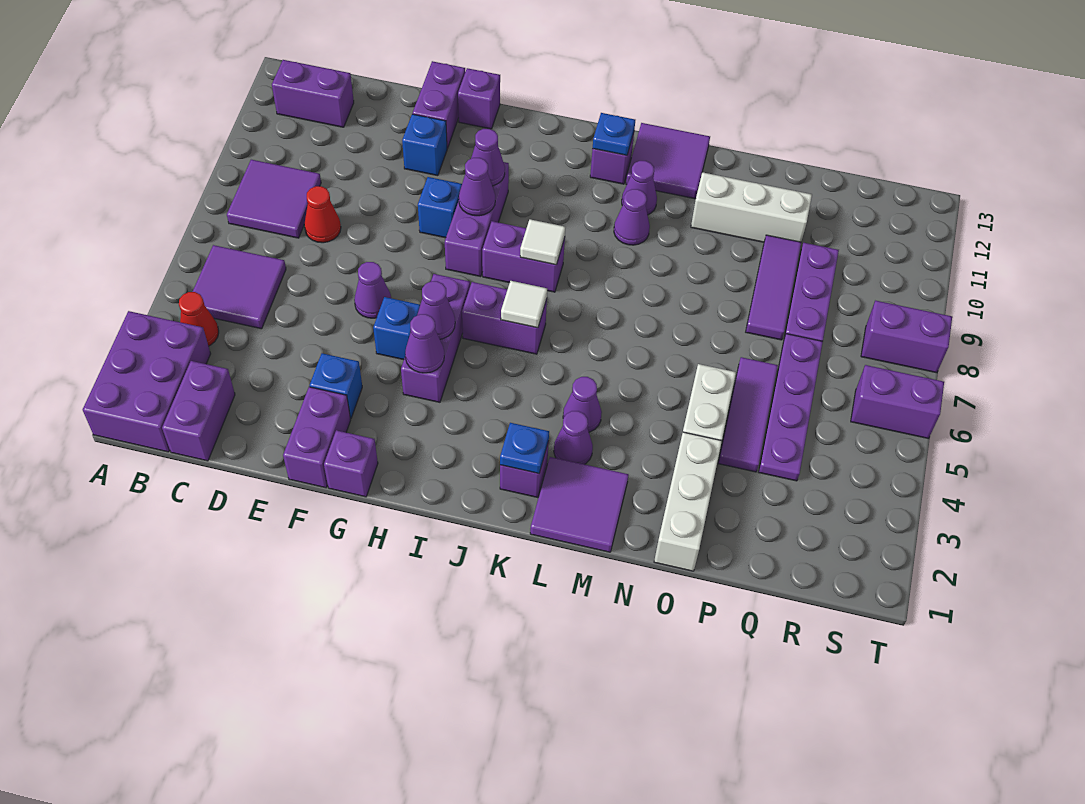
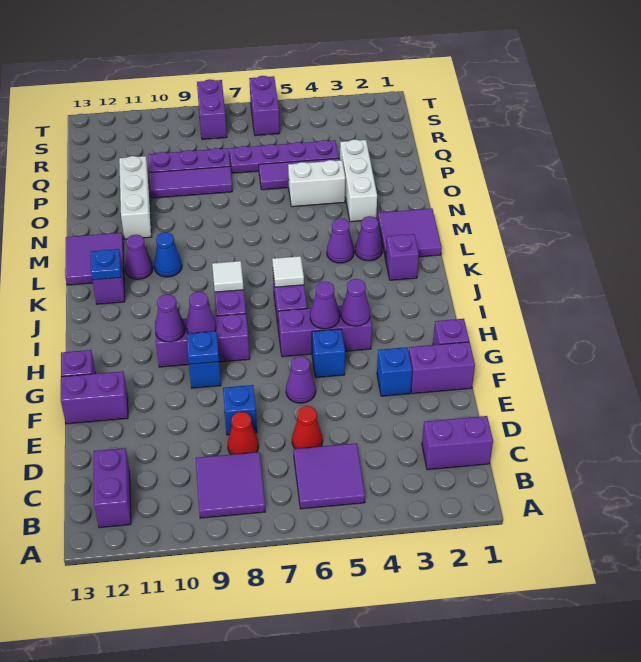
purple 2x3 brick [83,311,211,452] -> none
red 1x1 cone [179,292,219,346] -> red 1x1 cone moved to [292,406,323,449]
blue 1x1 brick [402,114,447,176] -> blue 1x1 brick moved to [223,385,257,435]
blue 1x1 plate [500,423,549,473] -> blue 1x1 plate moved to [187,331,219,364]
purple 1x1 cone [614,189,650,245] -> blue 1x1 cone [154,232,182,277]
white 1x3 brick [654,432,722,571] -> white 1x3 brick turned to [340,140,377,222]

